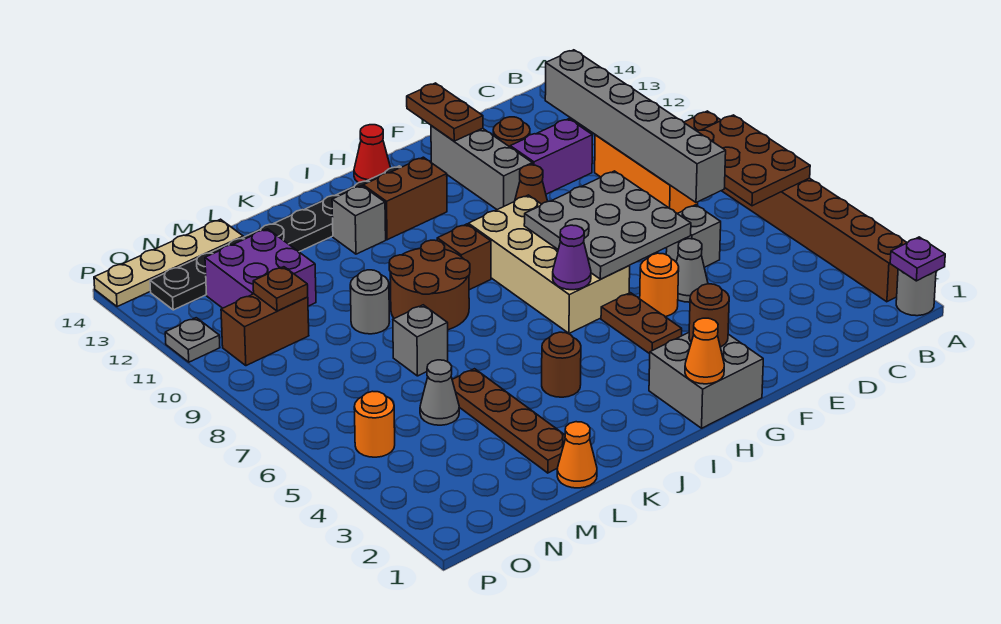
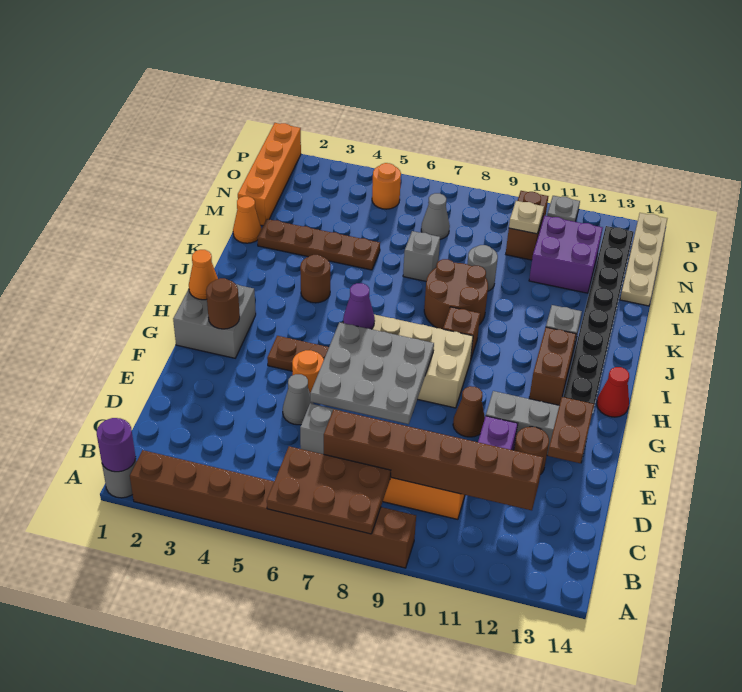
purple 1x1 plate [890,237,945,281] -> purple 1x1 round brick [97,418,136,472]
grey 1x6 brick [545,50,726,203] -> brown 1x6 brick [324,410,543,510]
brown 1x2 plate [407,83,483,141] -> brown 1x2 plate turned to [548,397,594,463]
none -> orange 1x4 brick [238,123,301,226]
grey 1x1 cone [420,360,459,425] -> grey 1x1 cone moved to [421,193,450,239]
brown 1x1 plate [253,267,308,311] -> tan 1x1 plate [509,201,544,234]

